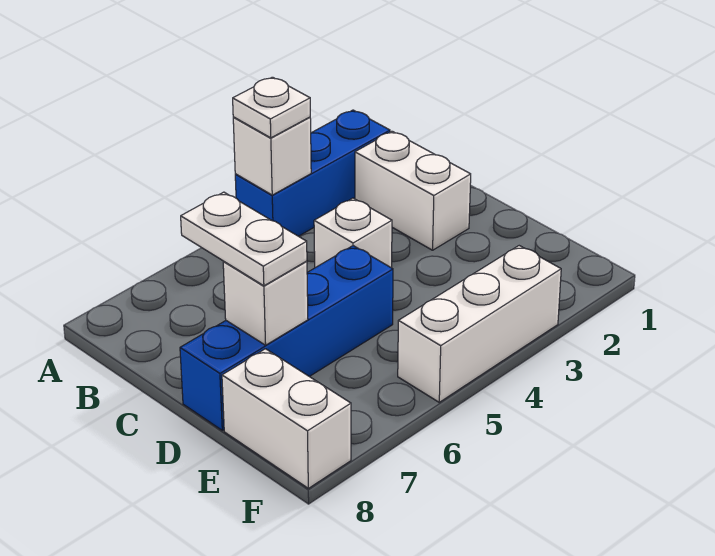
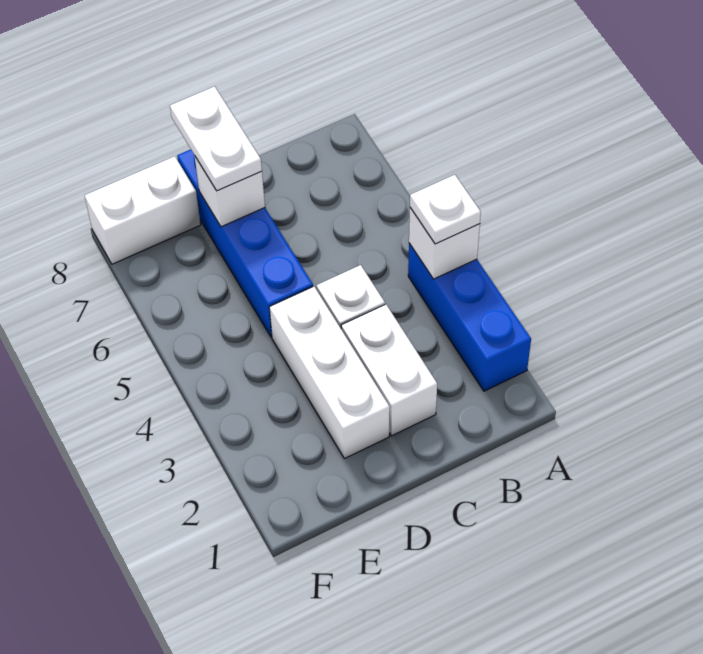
white 1x2 brick [355,131,471,250] -> white 1x2 brick turned to [341,304,437,436]
white 1x2 plate [181,192,307,286] -> white 1x2 plate turned to [170,86,262,191]
white 1x3 brick [398,246,561,402] -> white 1x3 brick moved to [269,286,390,459]

